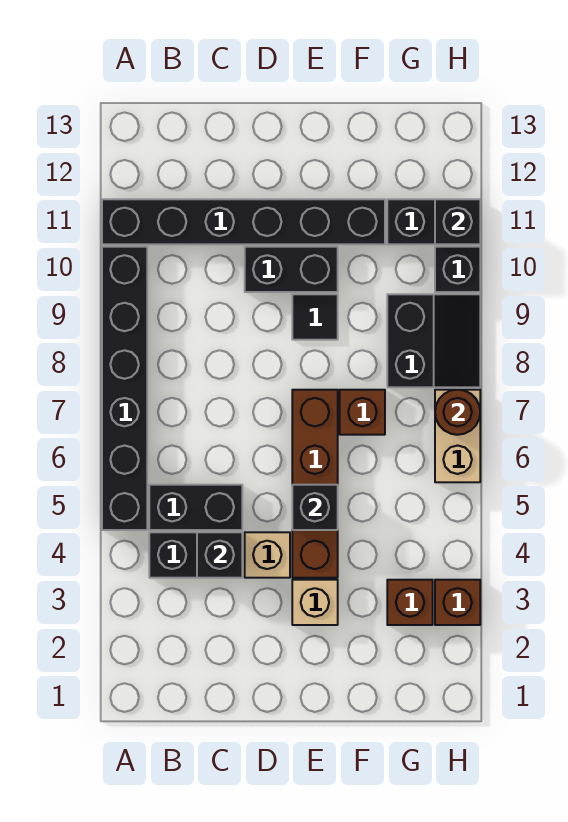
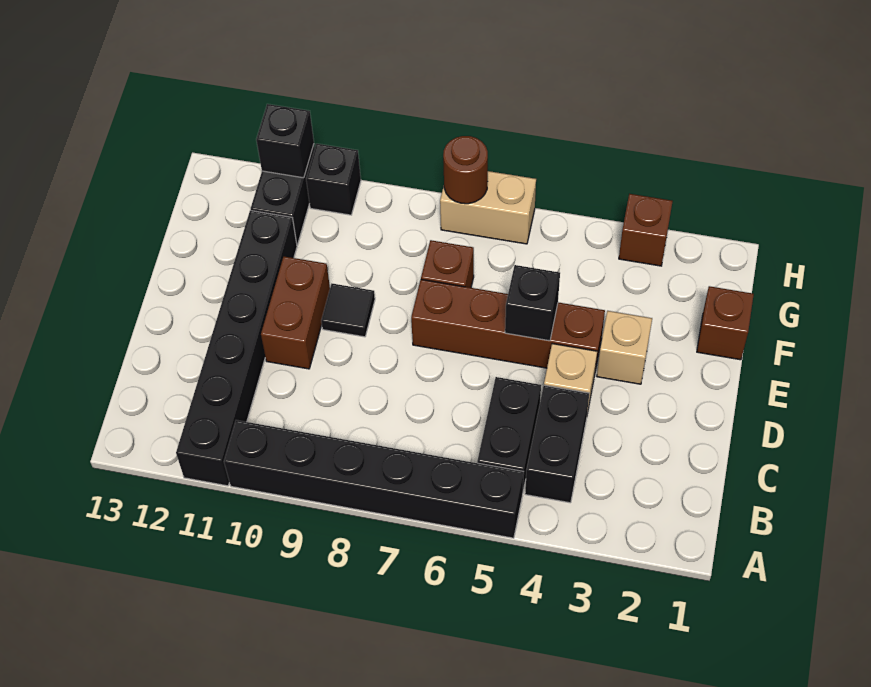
black 1x1 brick [197,532,242,578] -> none
black 1x2 brick [245,247,338,292] -> brown 1x2 brick [261,256,330,369]
brown 1x1 brick [387,580,433,625] -> brown 1x1 brick moved to [697,286,754,360]
black 2x2 slope [387,294,480,387] -> none

